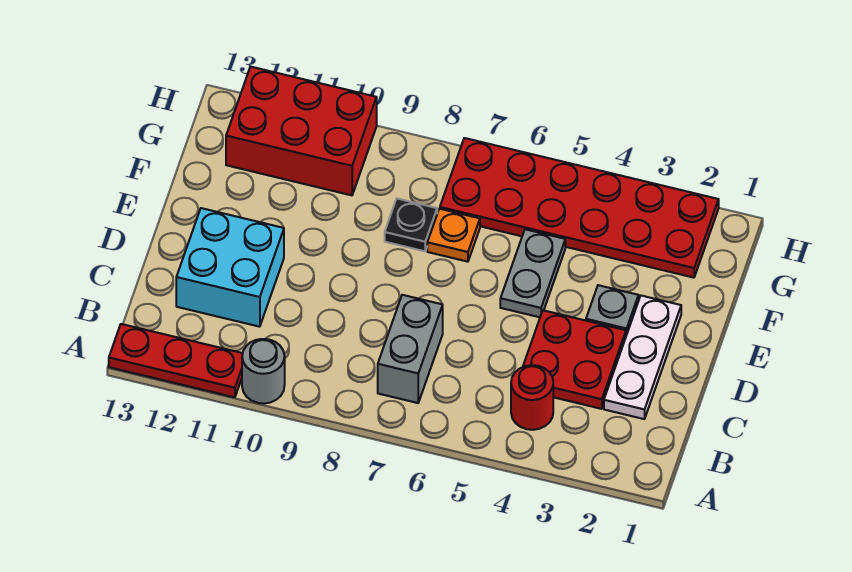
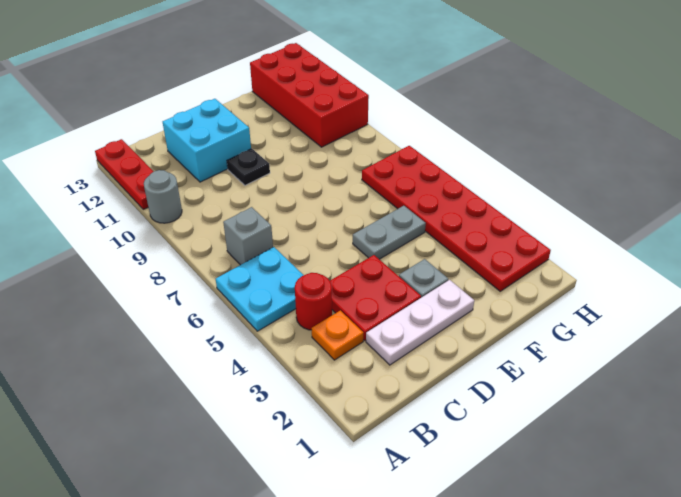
none -> cyan 2x2 plate [216,247,304,331]
grey 1x2 brick [378,295,443,403] -> grey 1x1 brick [223,207,273,265]
orange 1x1 plate [427,209,480,262] -> orange 1x1 plate moved to [312,310,363,360]
black 1x1 plate [385,199,437,251] -> black 1x1 plate moved to [227,149,270,185]
red 2x3 brick [226,67,377,195] -> red 2x4 brick [250,43,369,147]

